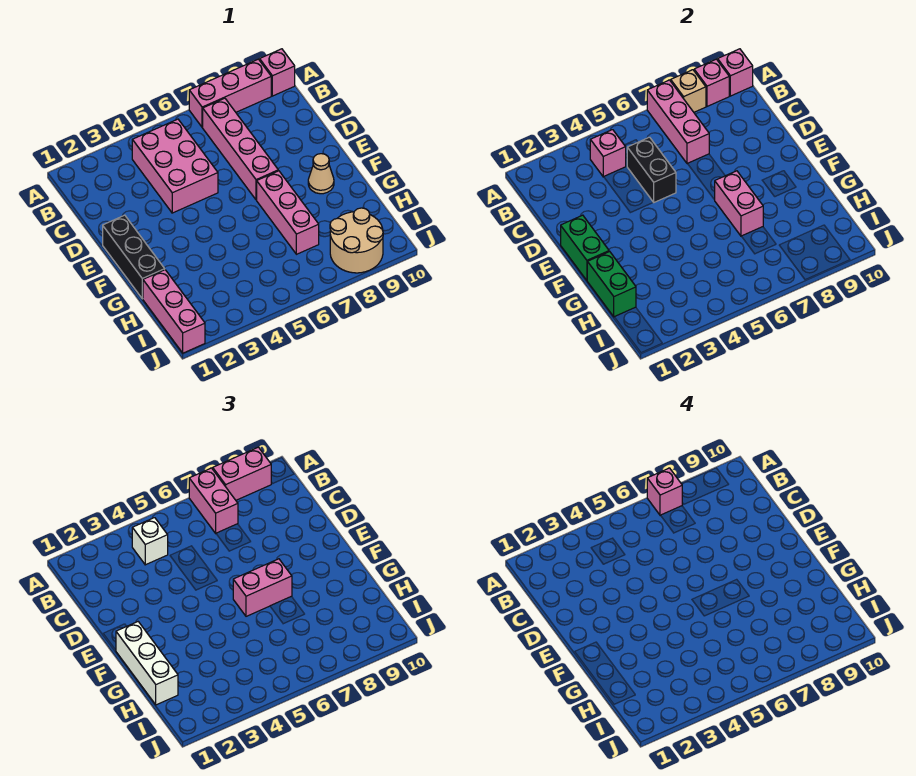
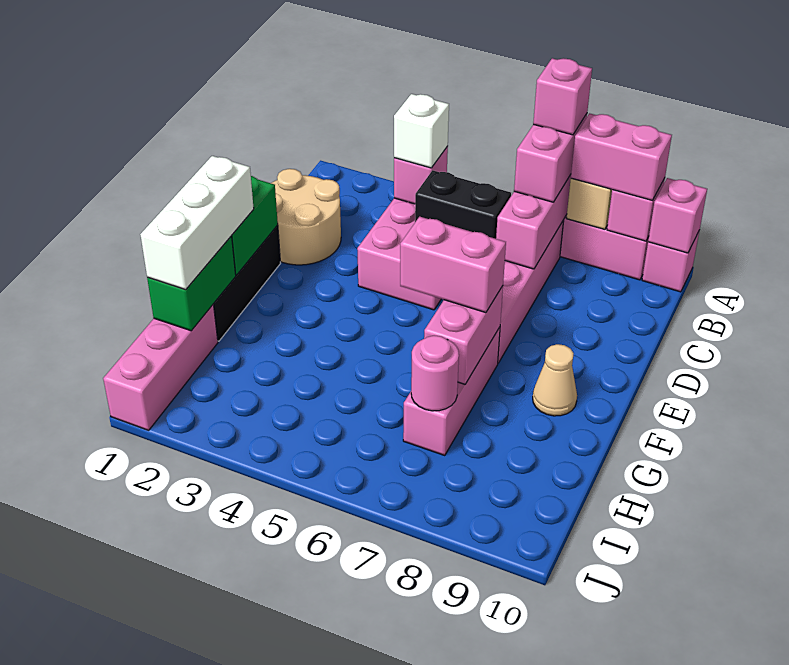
black 1x2 brick [627,137,676,202] -> black 1x2 brick turned to [415,170,511,239]
none -> pink 1x1 round brick [411,335,459,411]
tan 2x2 round brick [330,208,383,273] -> tan 2x2 round brick moved to [271,169,341,265]

